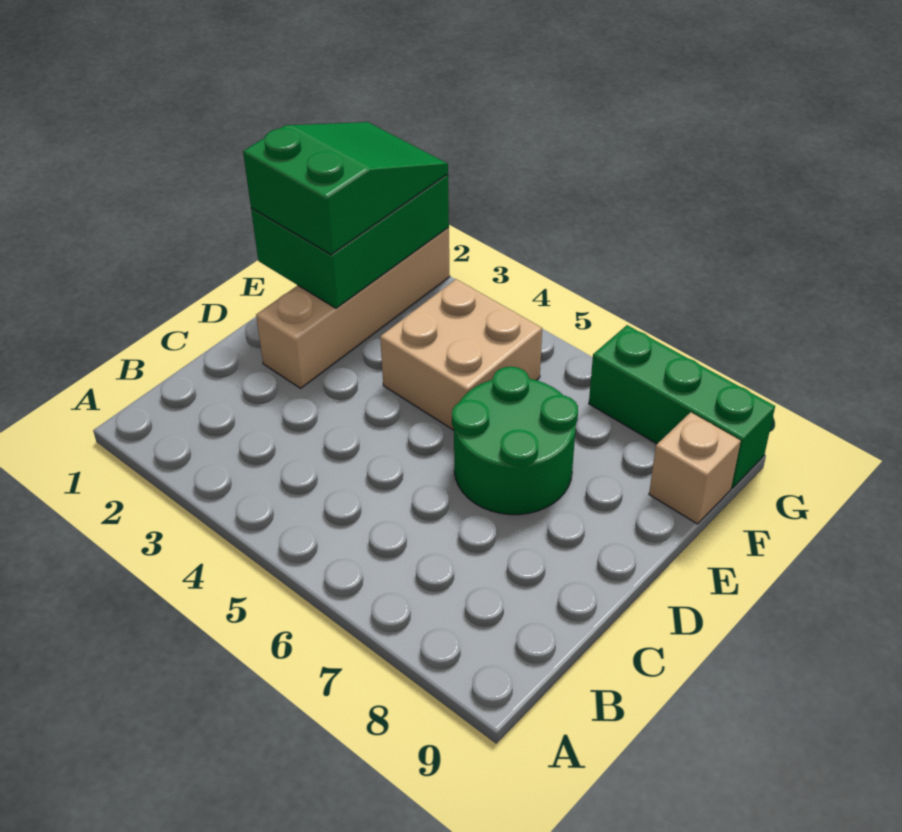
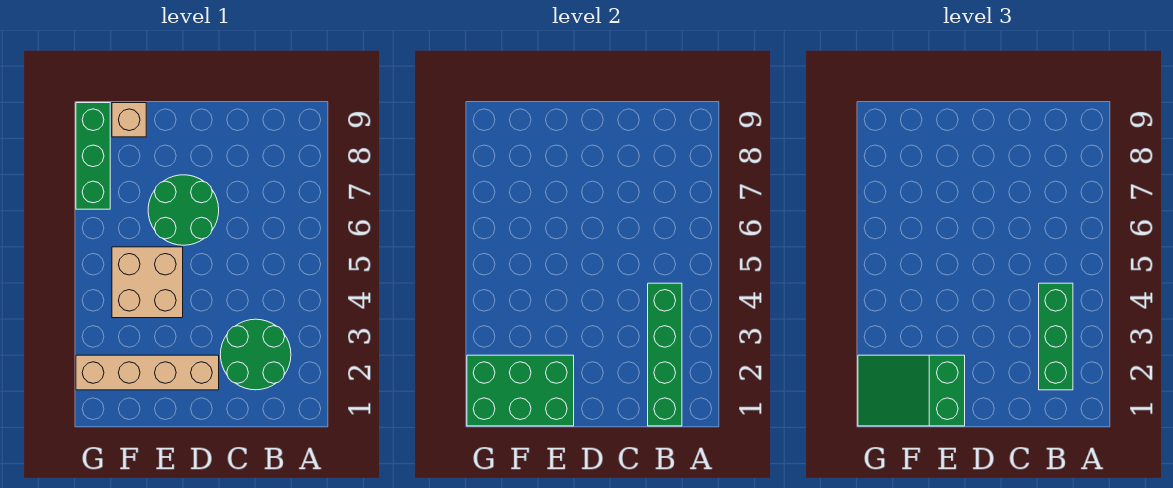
none -> green 1x4 brick [648,283,682,426]
none -> green 2x2 round brick [220,319,291,390]
none -> green 1x3 brick [1039,283,1073,390]

